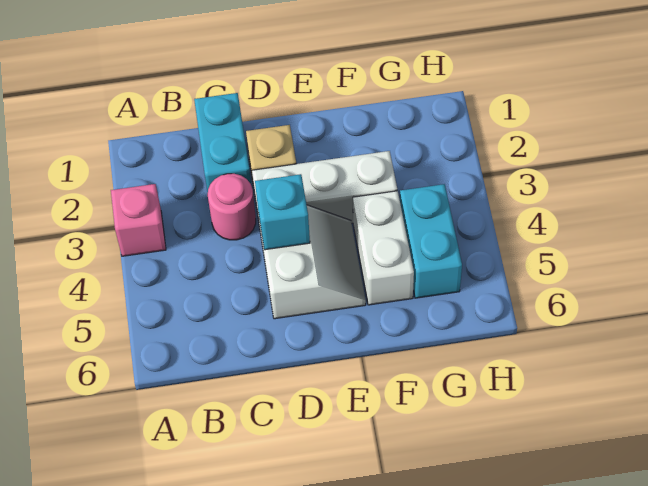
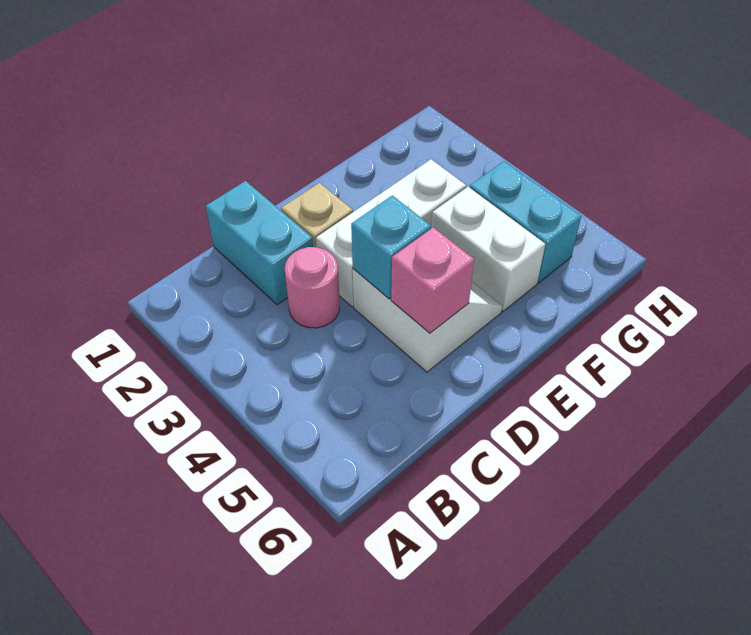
pink 1x1 brick [111,184,166,256] -> pink 1x1 brick moved to [391,227,474,333]

